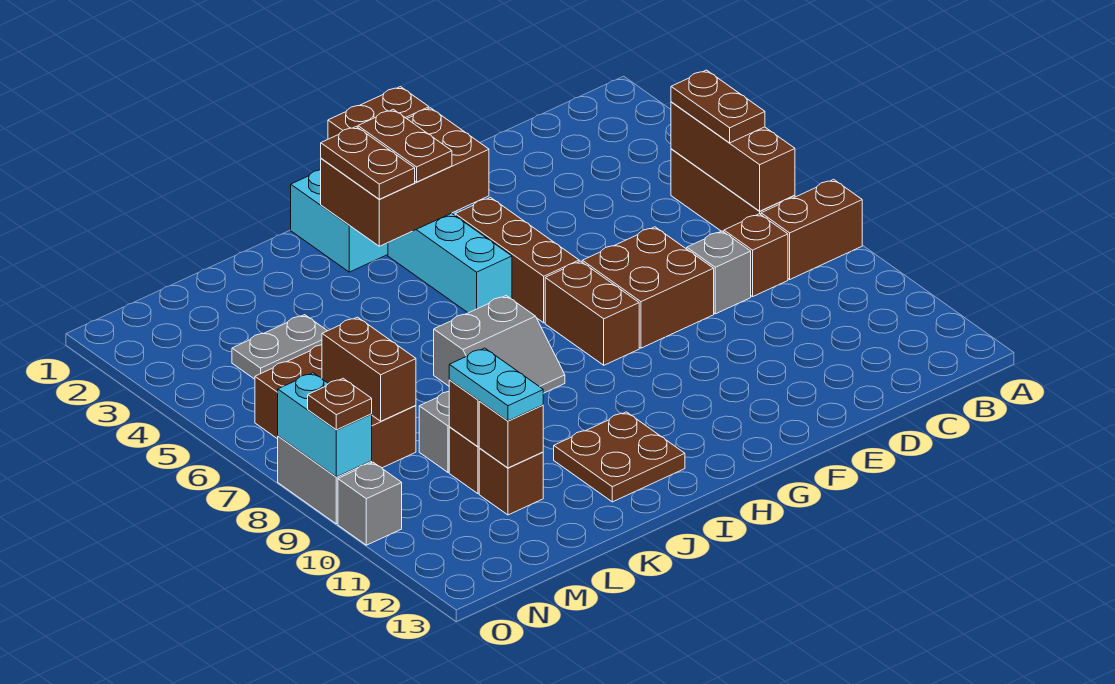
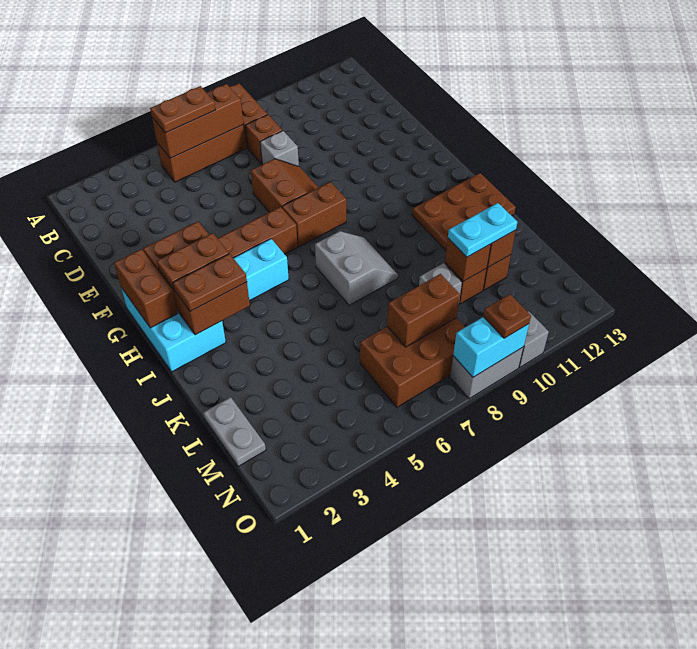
brown 2x2 brick [582,227,714,348] -> brown 2x2 slope [251,159,318,212]
brown 2x2 plate [554,412,685,502] -> brown 2x3 plate [412,173,516,250]
grey 1x2 plate [232,315,327,379] -> grey 1x2 plate moved to [203,397,266,467]

